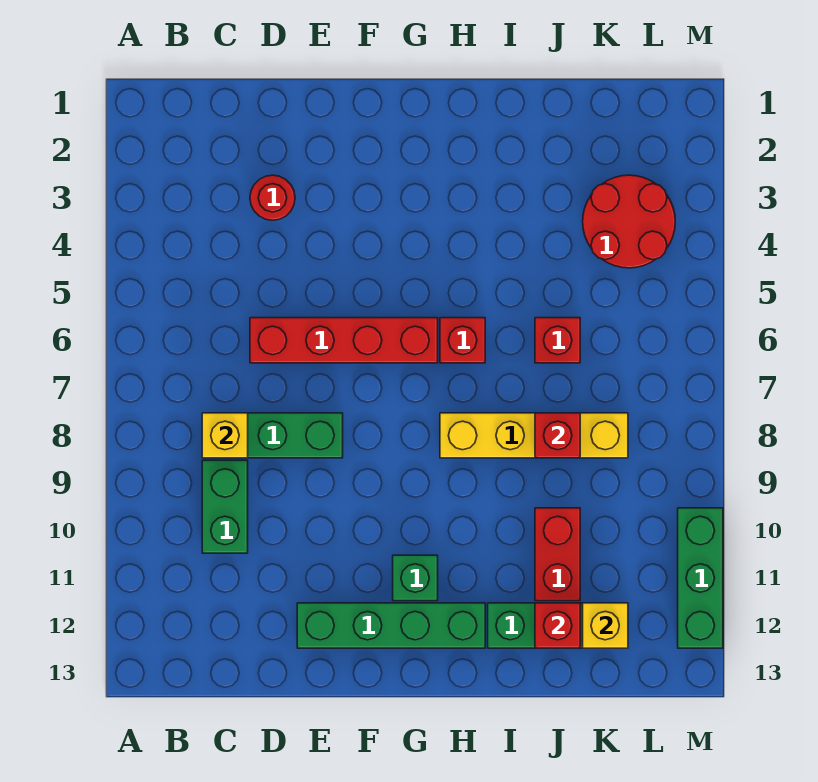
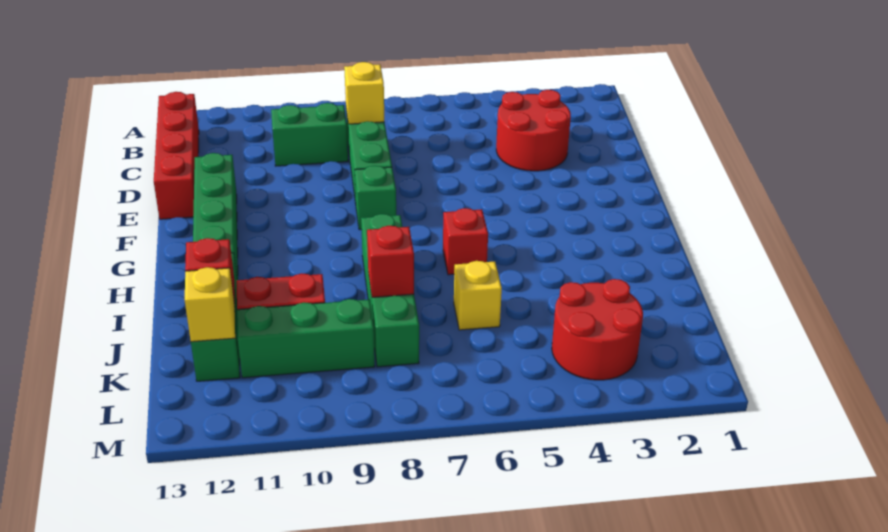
red 1x1 round brick [250,175,295,220] -> red 2x2 round brick [496,90,571,171]
red 1x4 brick [250,318,438,363] -> red 1x4 brick moved to [154,92,199,219]
green 1x1 brick [393,555,438,601] -> green 1x1 brick moved to [355,166,396,230]
yellow 1x4 brick [440,413,628,458] -> green 1x4 brick [361,214,419,367]
red 1x1 brick [535,318,580,363] -> yellow 1x1 brick [454,261,502,330]
green 1x3 brick [678,508,723,648] -> green 1x3 brick moved to [237,299,375,378]

